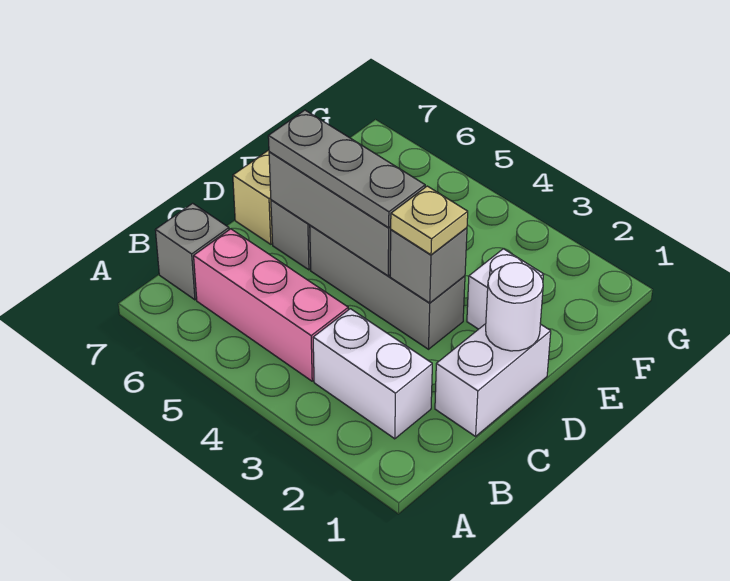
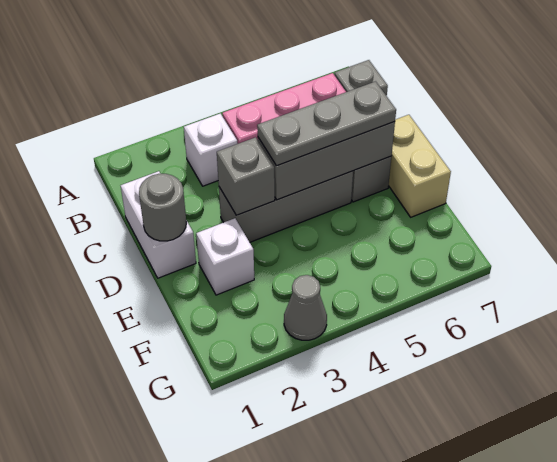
white 1x2 brick [313,309,432,439] -> white 1x1 brick [184,113,238,186]
white 1x1 round brick [486,263,543,351] -> grey 1x1 round brick [139,174,186,241]
tan 1x1 plate [391,186,468,255] -> none
none -> grey 1x1 cone [284,275,327,340]

